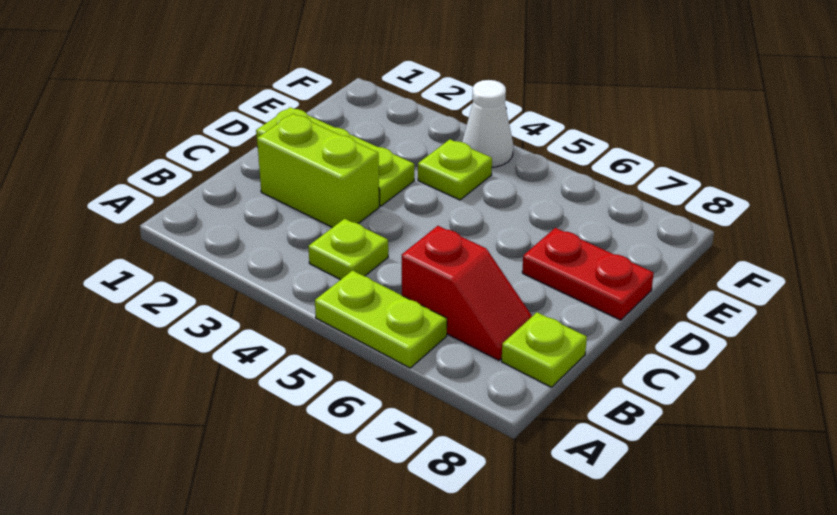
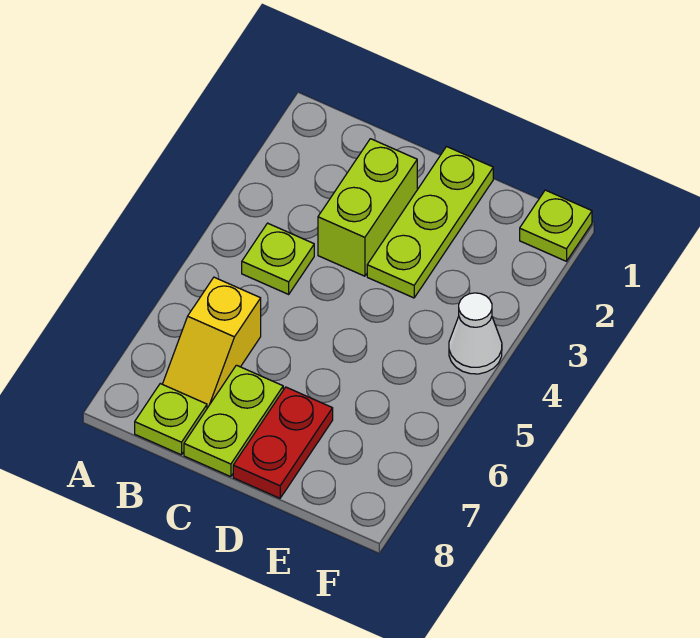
lime 1x2 plate [315,270,447,368] -> lime 1x2 plate moved to [184,365,283,477]
red 1x2 slope [402,226,532,360] -> yellow 1x2 slope [163,277,261,408]
lime 1x1 plate [418,139,492,200] -> lime 1x1 plate moved to [520,190,592,261]

